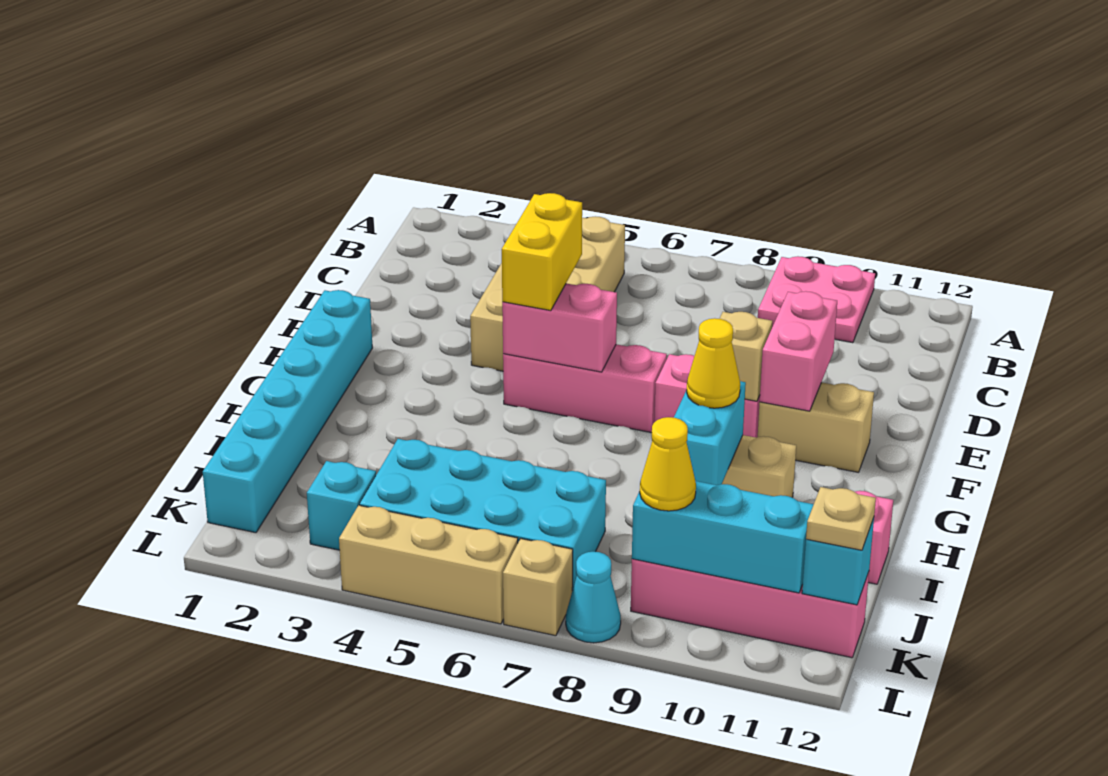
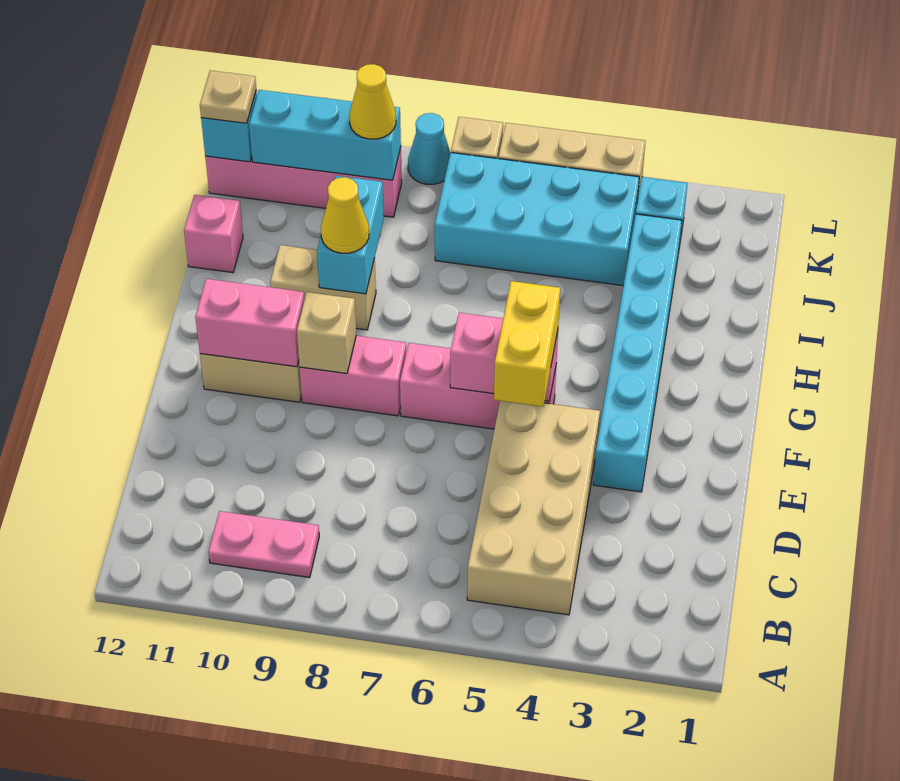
pink 2x2 plate [758,256,875,343] -> pink 1x2 plate [209,511,319,578]
pink 1x2 brick [760,291,837,411] -> pink 1x2 brick turned to [195,279,305,367]
cyan 1x6 brick [203,290,373,533] -> cyan 1x6 brick moved to [593,214,682,492]

